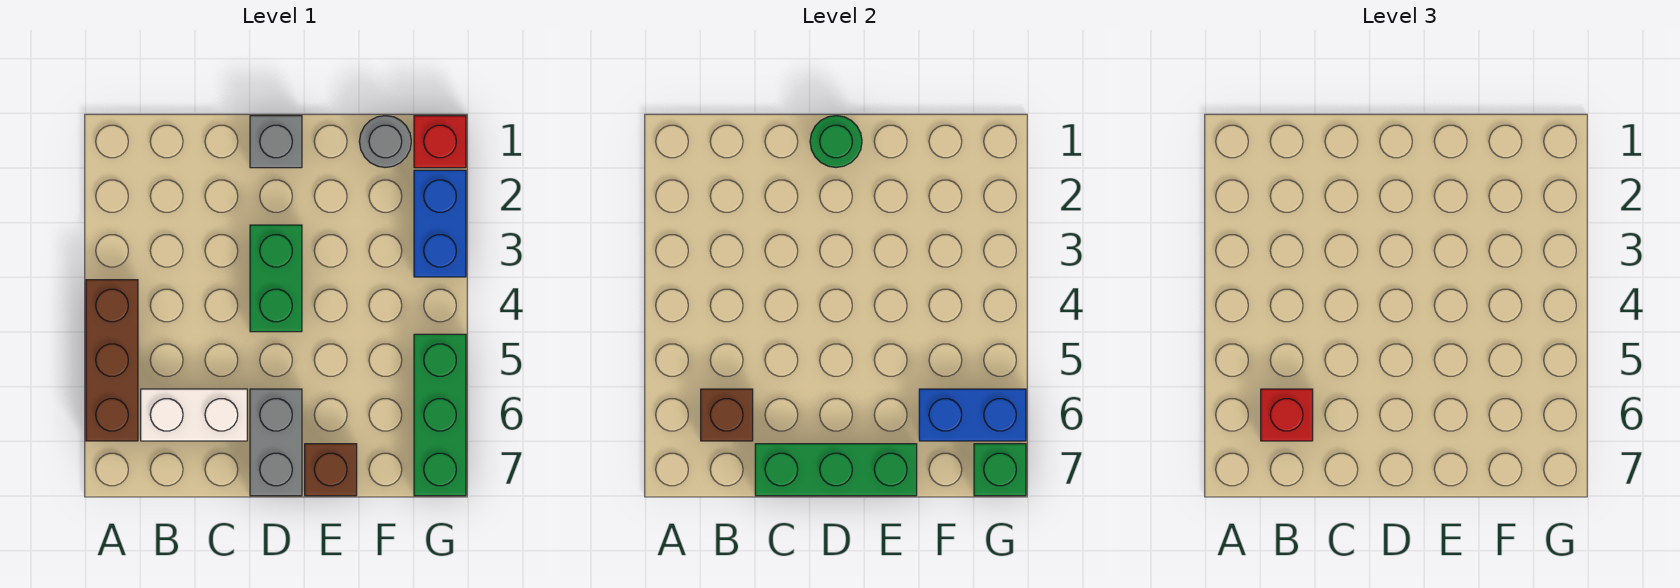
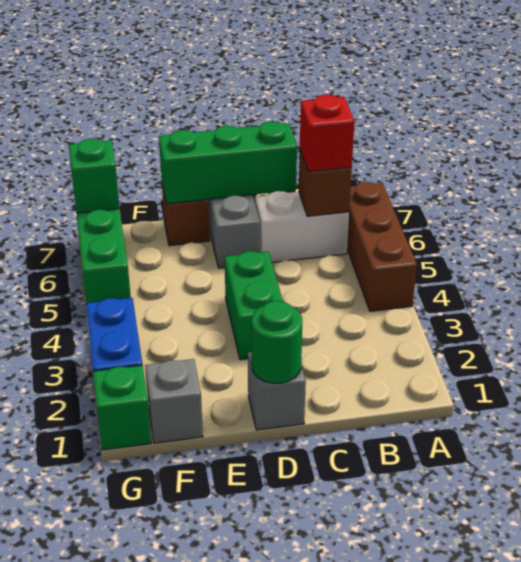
grey 1x1 round brick [359,116,411,168] -> grey 1x1 brick [145,359,203,443]
blue 1x2 brick [919,389,1026,441] -> none
red 1x1 brick [414,116,466,168] -> green 1x1 brick [93,365,151,450]

